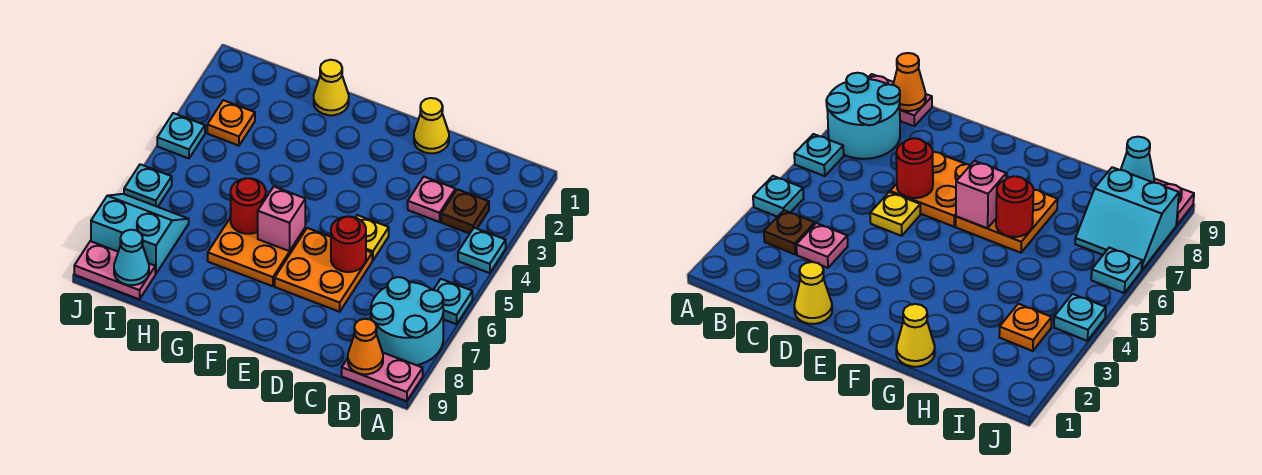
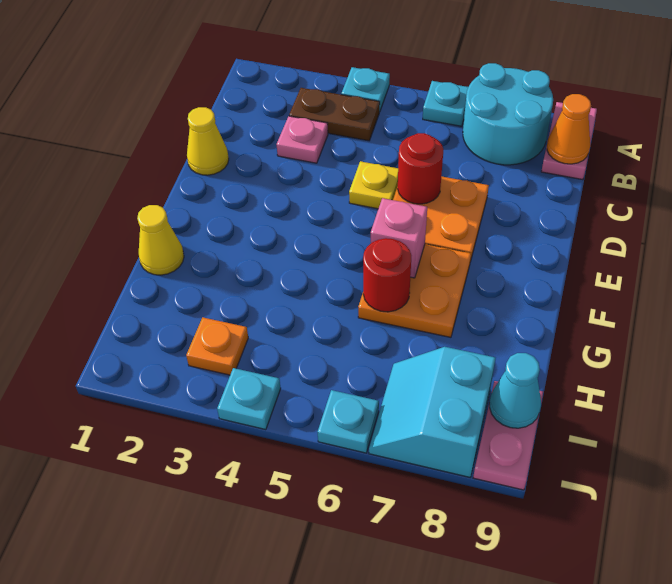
brown 1x1 plate [441,189,489,234] -> brown 1x2 plate [289,88,380,141]

